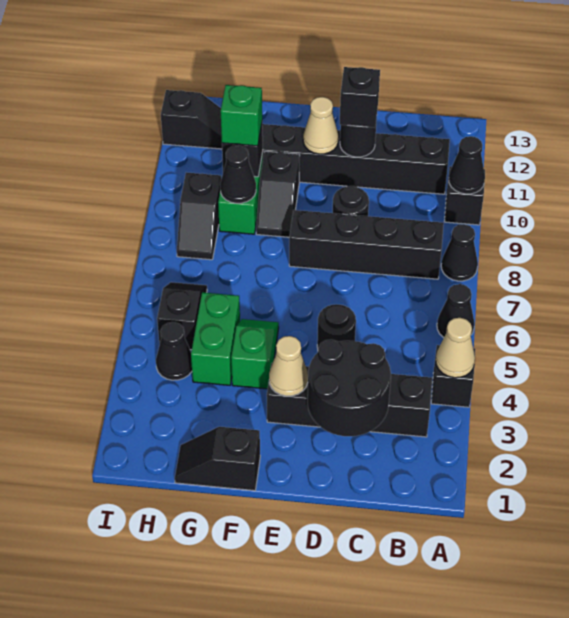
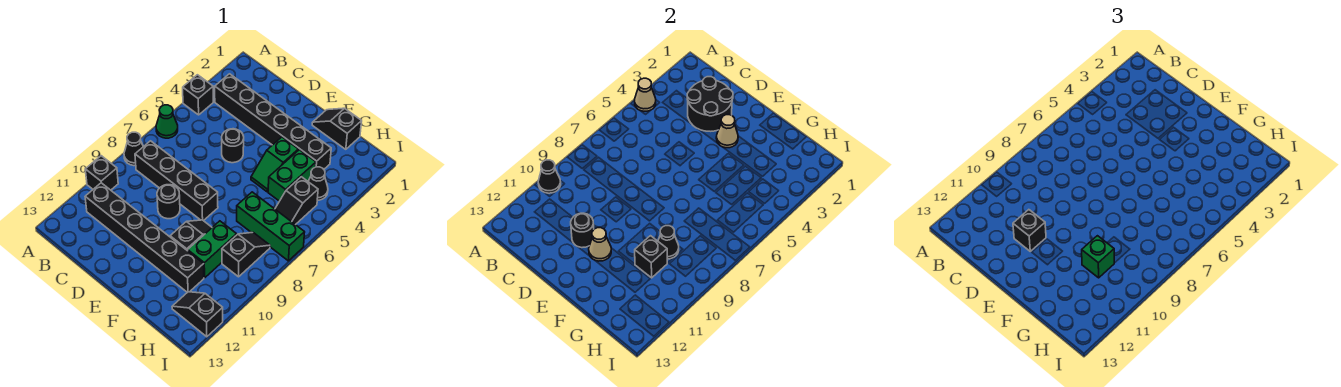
black 1x1 cone [437,284,475,338] -> green 1x1 cone [156,105,178,138]
black 1x4 brick [267,363,432,437] -> black 1x6 brick [215,74,331,169]
black 1x2 slope [175,427,260,491] -> black 1x2 slope turned to [312,108,362,149]
none -> green 1x3 brick [237,192,305,261]

